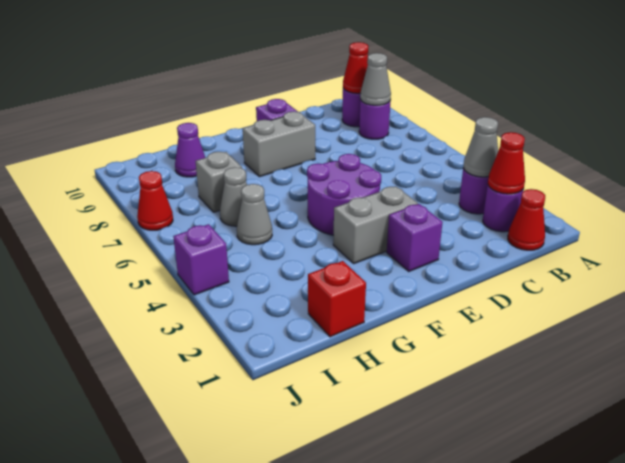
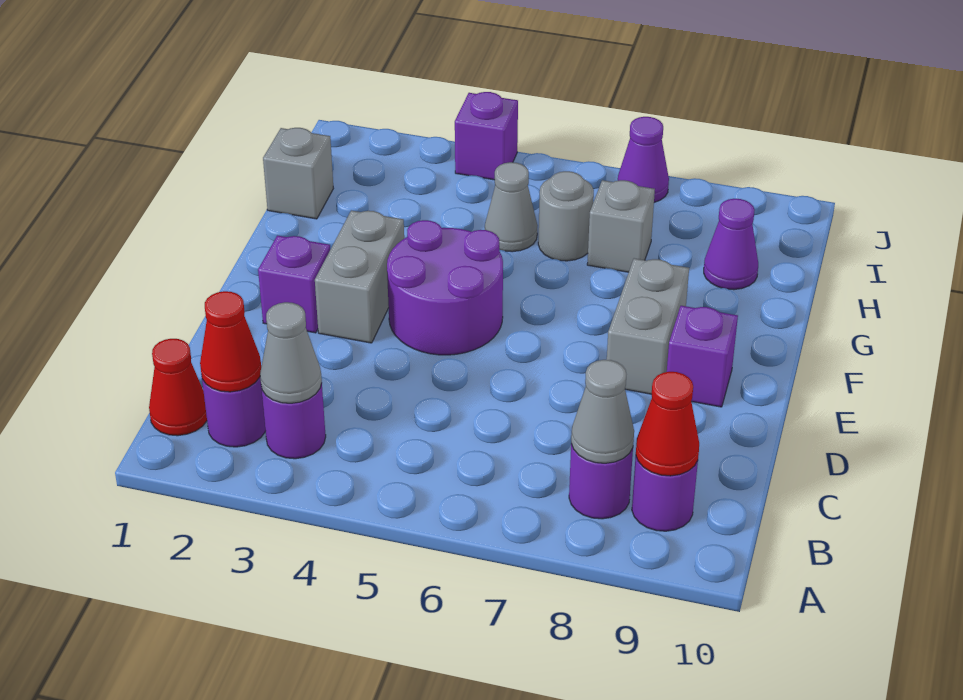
red 1x1 brick [308,261,366,337] -> grey 1x1 brick [263,128,333,219]
grey 1x1 cone [220,167,247,226] -> grey 1x1 round brick [538,171,594,261]
red 1x1 cone [137,171,173,230] -> purple 1x1 cone [618,117,669,202]

